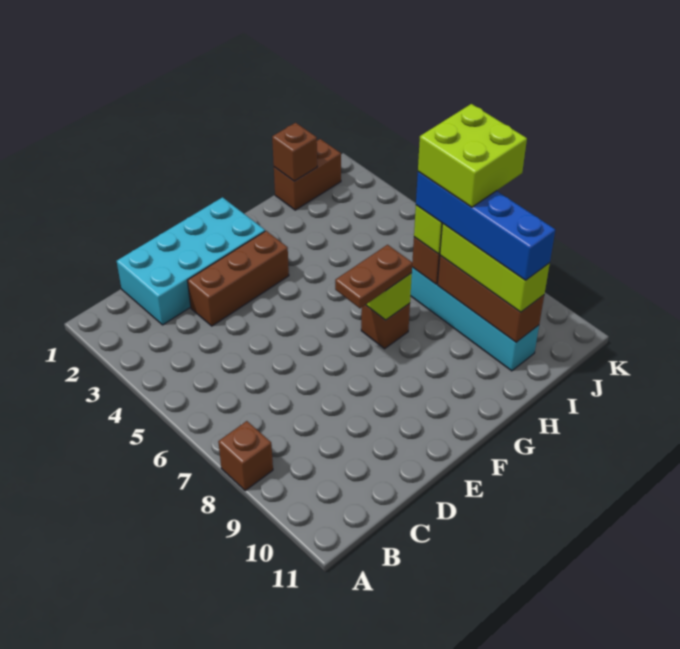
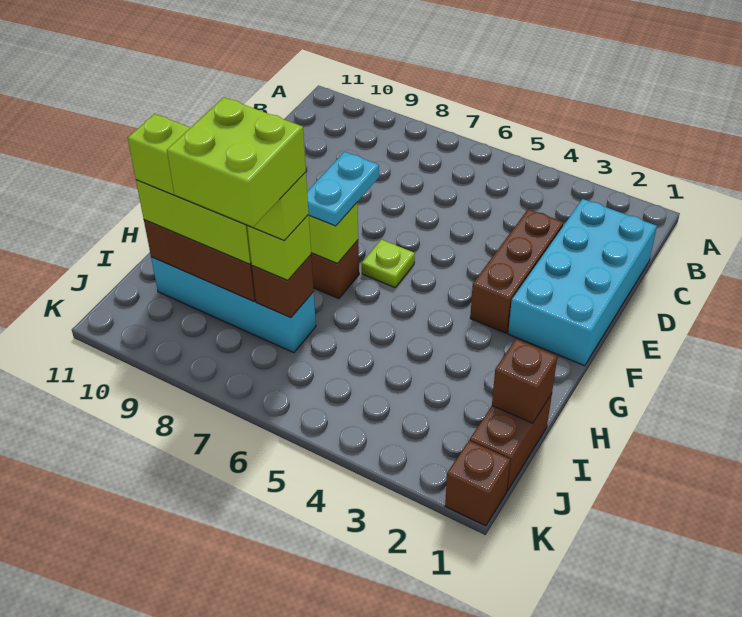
brown 1x1 brick [218,421,273,491] -> brown 1x1 brick moved to [445,440,510,526]
none -> lime 1x1 plate [362,240,415,287]
brown 1x2 plate [335,245,412,308] -> cyan 1x2 plate [307,152,379,226]
blue 1x4 brick [416,172,555,280] -> lime 1x4 brick [128,114,309,241]

